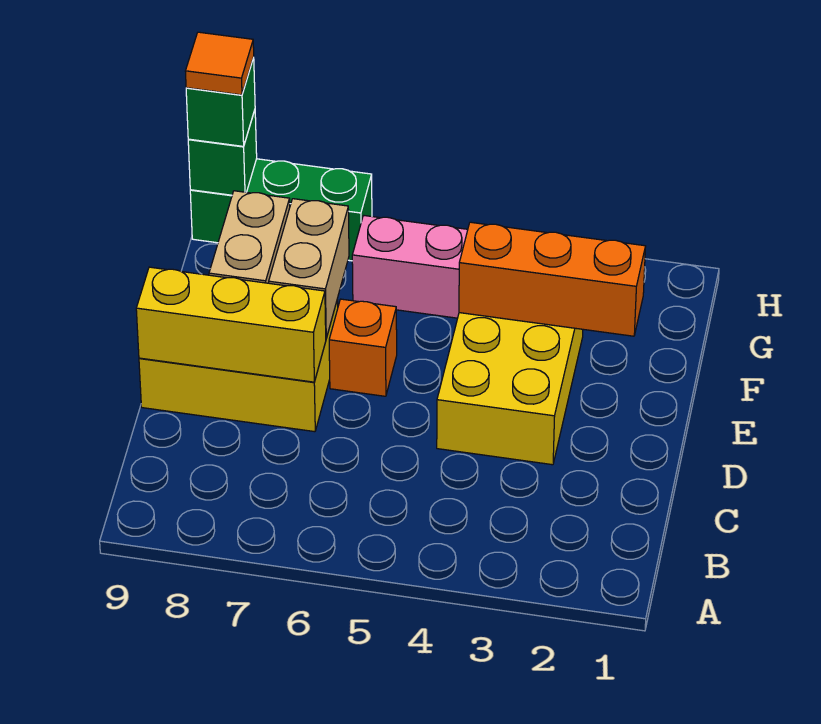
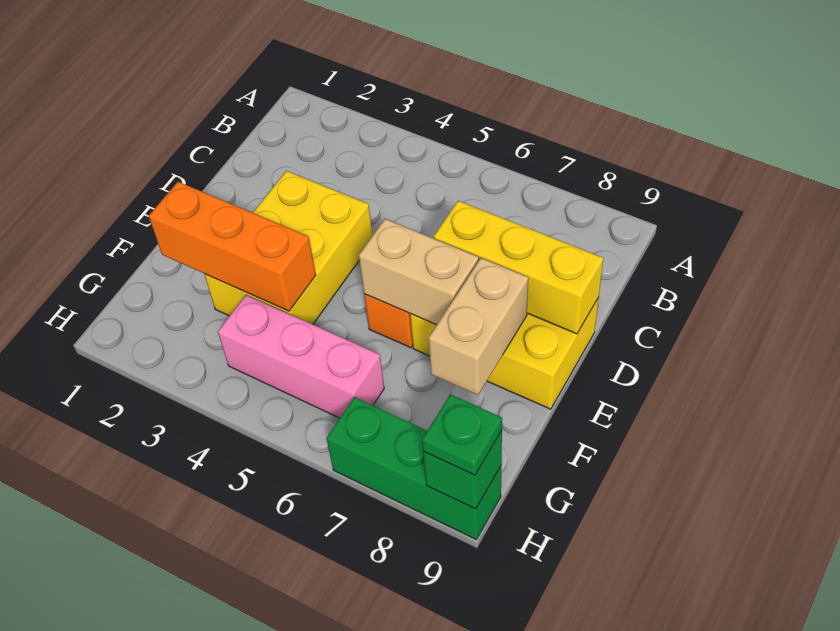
tan 1x2 brick [269,199,349,338] -> tan 1x2 brick turned to [359,219,479,325]
green 1x1 brick [186,58,255,146] -> green 1x1 plate [422,394,502,475]
orange 1x1 tile [185,32,254,95] -> none

